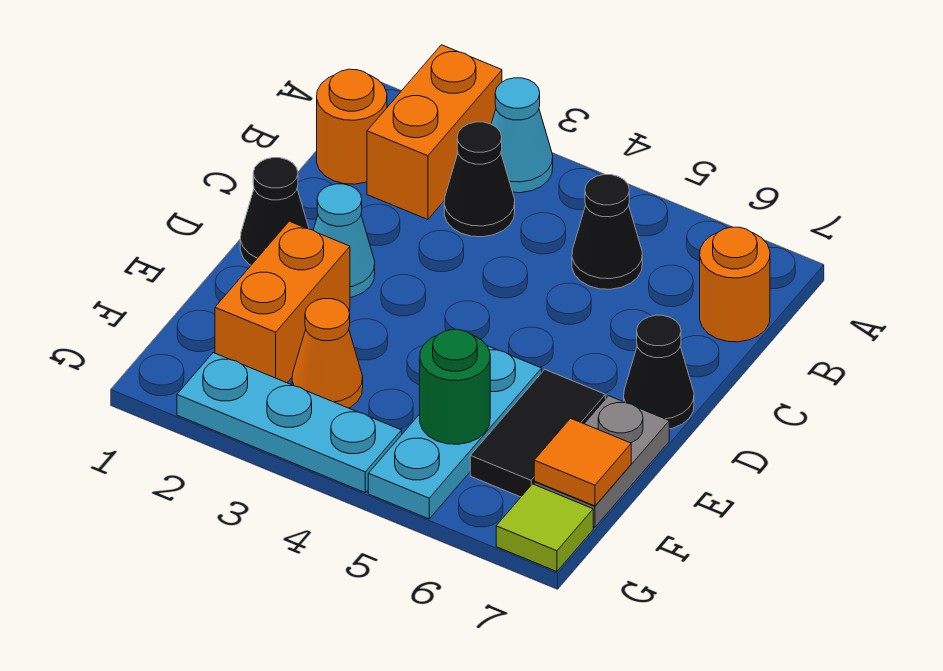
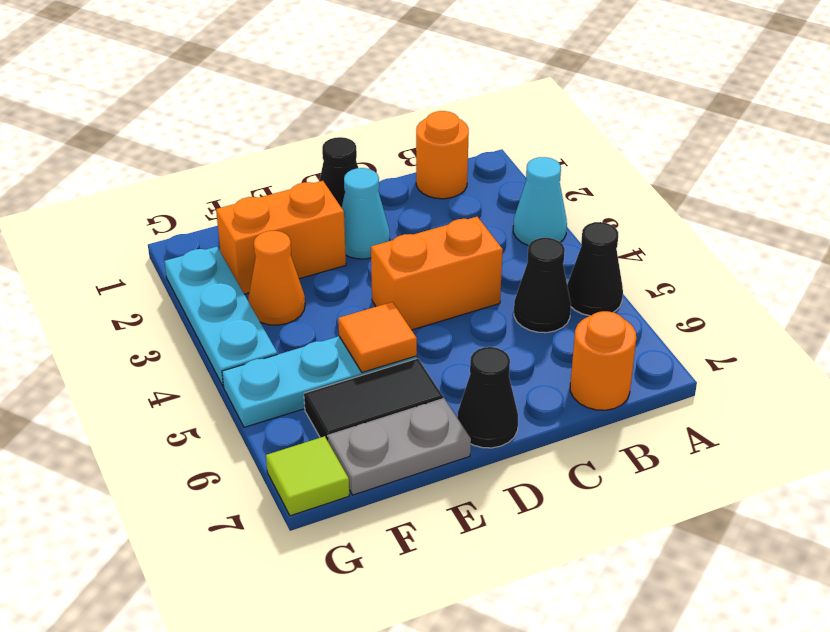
orange 1x2 brick [367,45,502,220] -> orange 1x2 brick moved to [371,217,503,330]
black 1x1 cone [444,122,515,237] -> black 1x1 cone moved to [567,222,623,316]
green 1x1 round brick [420,330,490,444] -> none
orange 1x1 tile [534,418,631,506] -> orange 1x1 tile moved to [338,302,417,372]

